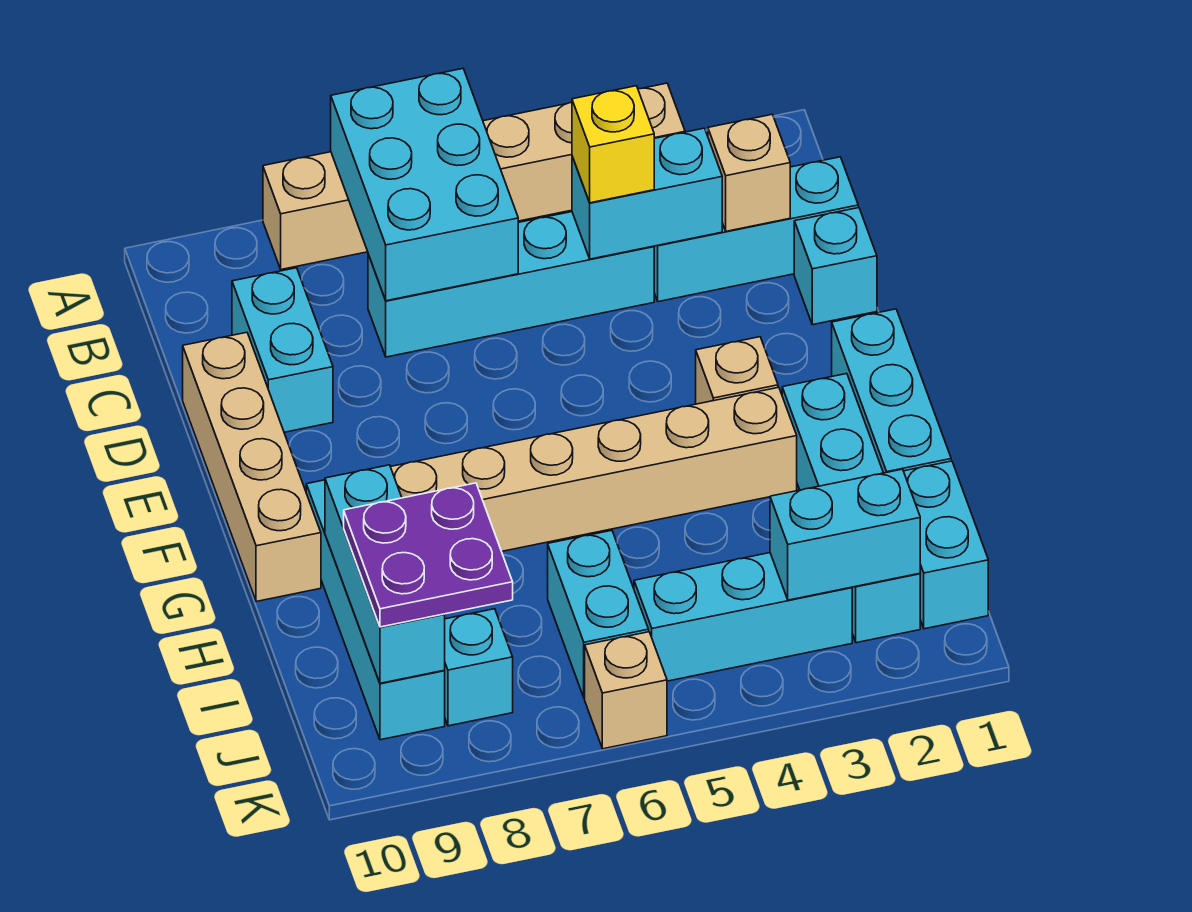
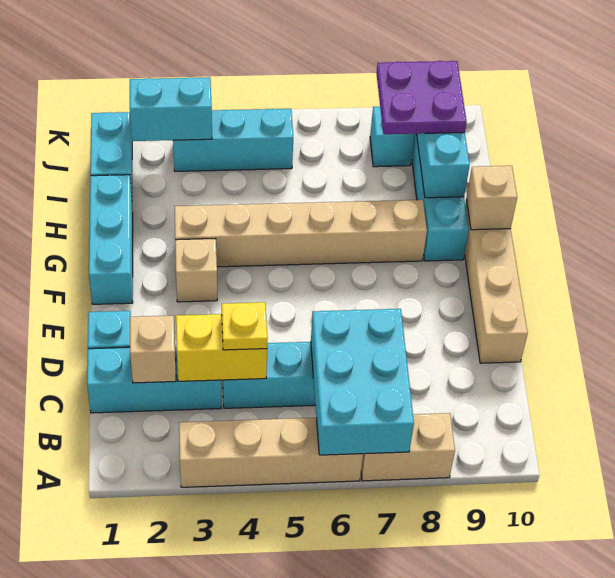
cyan 1x2 brick [572,128,722,259] -> yellow 1x2 brick [176,314,267,381]
yellow 1x1 brick [572,86,654,203] -> yellow 1x1 plate [222,302,268,350]
cyan 1x2 brick [232,268,333,432] -> none
cyan 1x4 brick [782,374,920,643] -> none
cyan 1x2 brick [548,530,649,698] -> none
tan 1x1 brick [585,632,667,749] -> tan 1x1 brick moved to [466,166,517,230]

